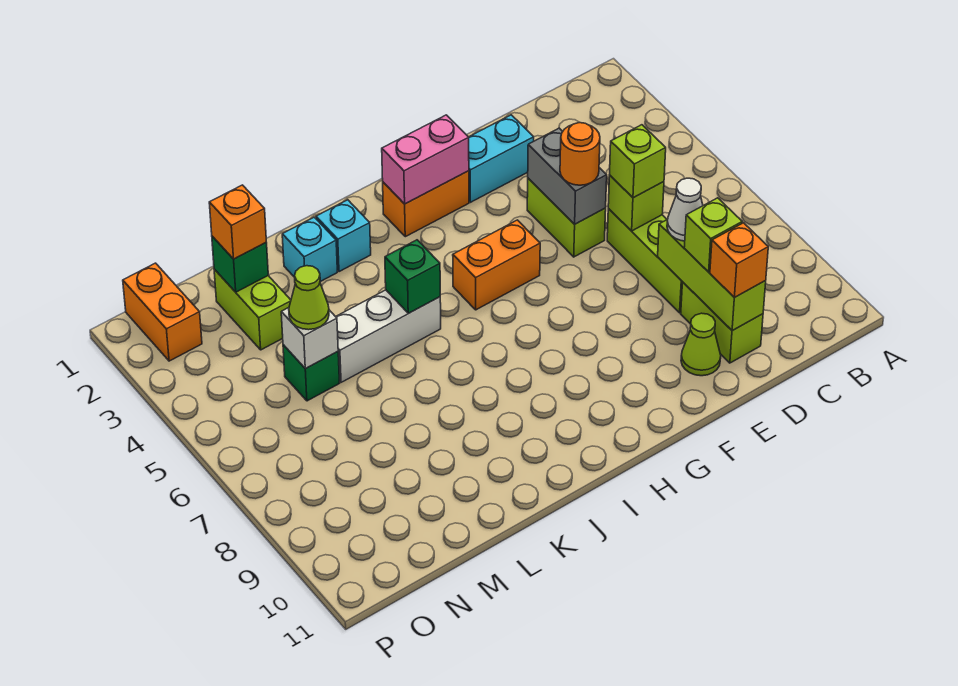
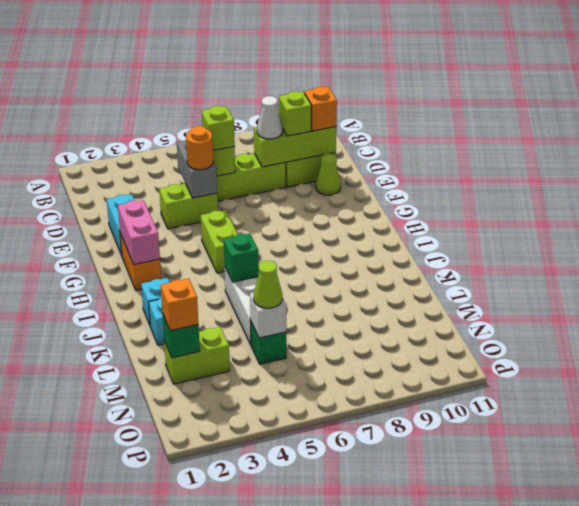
grey 1x2 brick [528,128,607,224] -> grey 1x2 brick turned to [177,140,217,198]
orange 1x2 brick [453,220,540,310] -> lime 1x2 brick [201,210,238,273]
orange 1x2 brick [123,263,202,361] -> none

